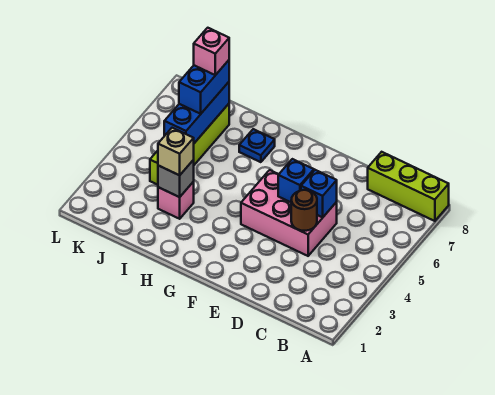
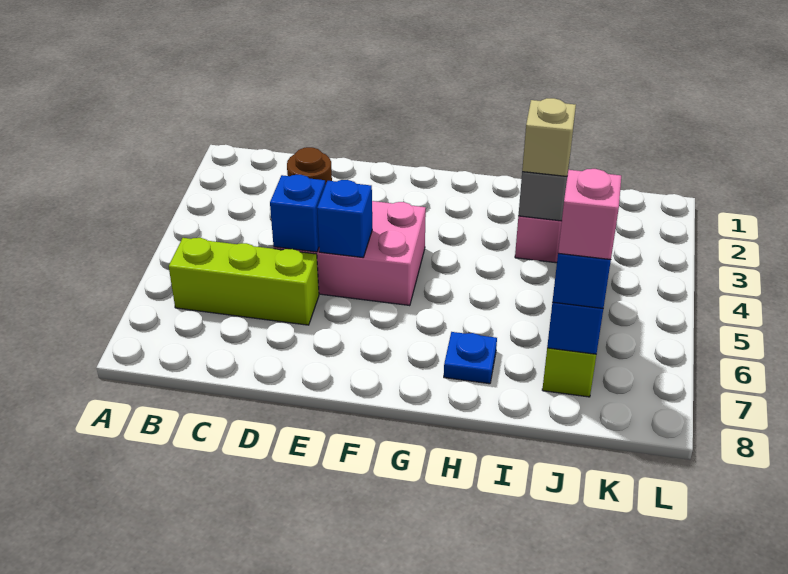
lime 1x3 brick [368,152,449,221] -> lime 1x3 brick moved to [169,238,319,325]

